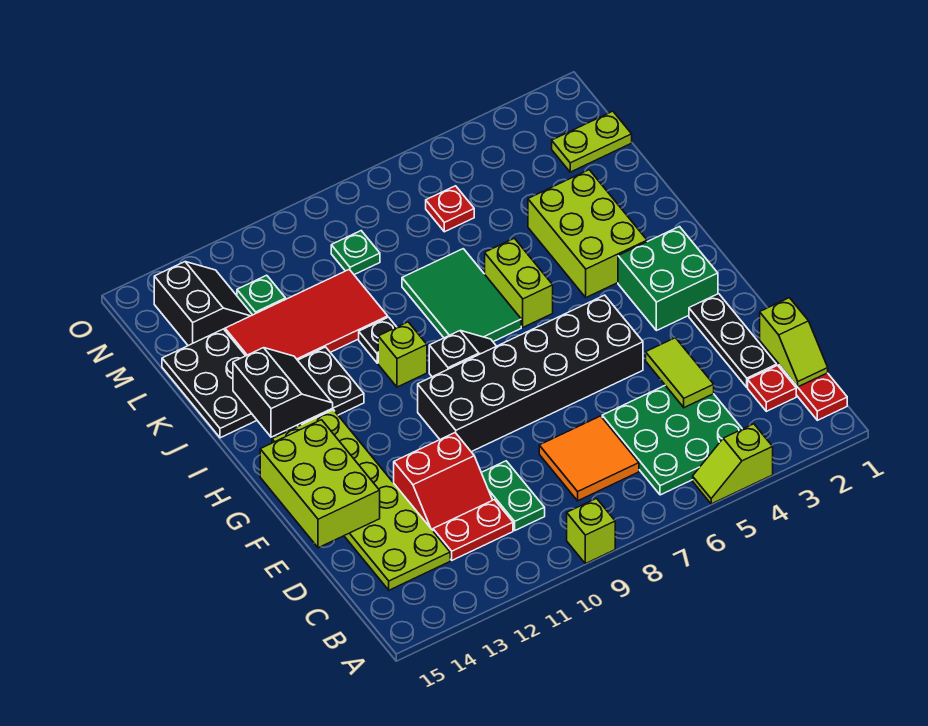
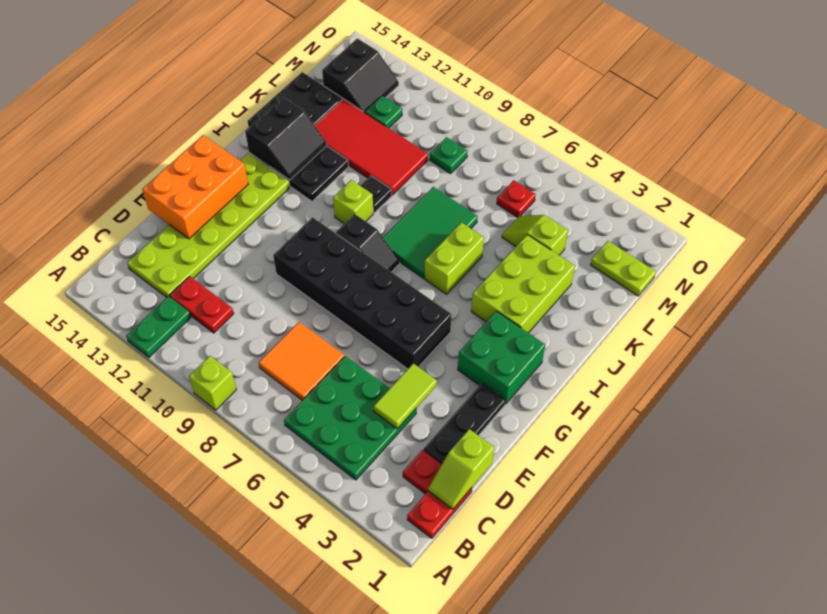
lime 1x2 slope [693,424,773,504] -> lime 1x2 slope moved to [502,215,568,255]
green 1x2 plate [481,461,545,530] -> green 1x2 plate moved to [126,296,191,357]
red 2x2 slope [394,433,492,530] -> none
lime 2x3 brick [260,420,380,548] -> orange 2x3 brick [142,135,248,239]

